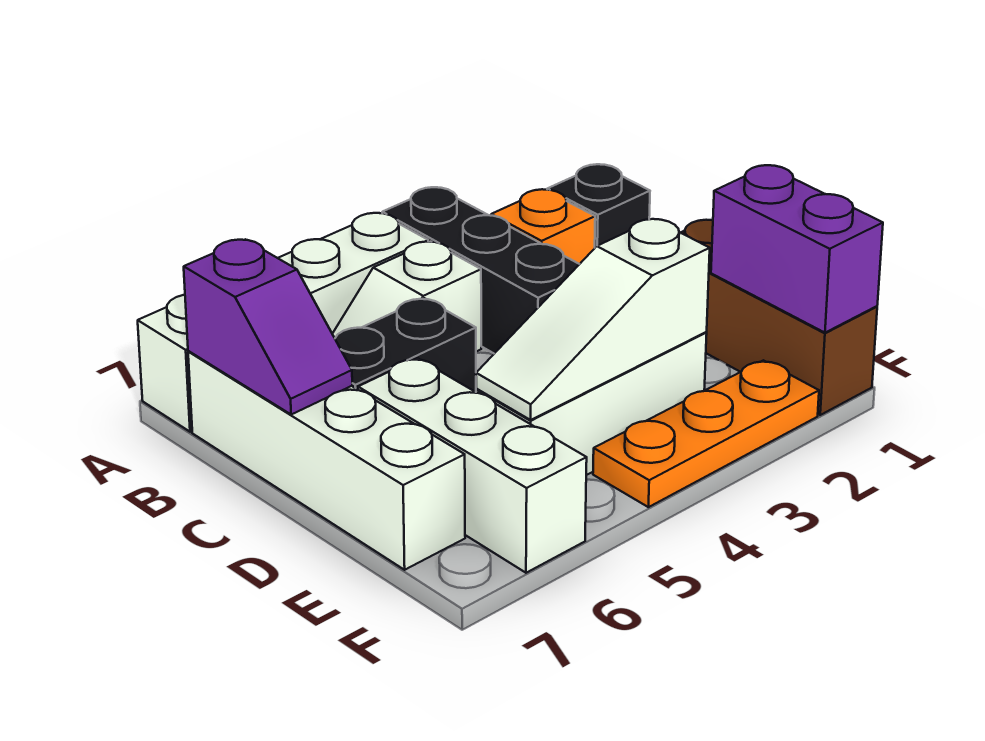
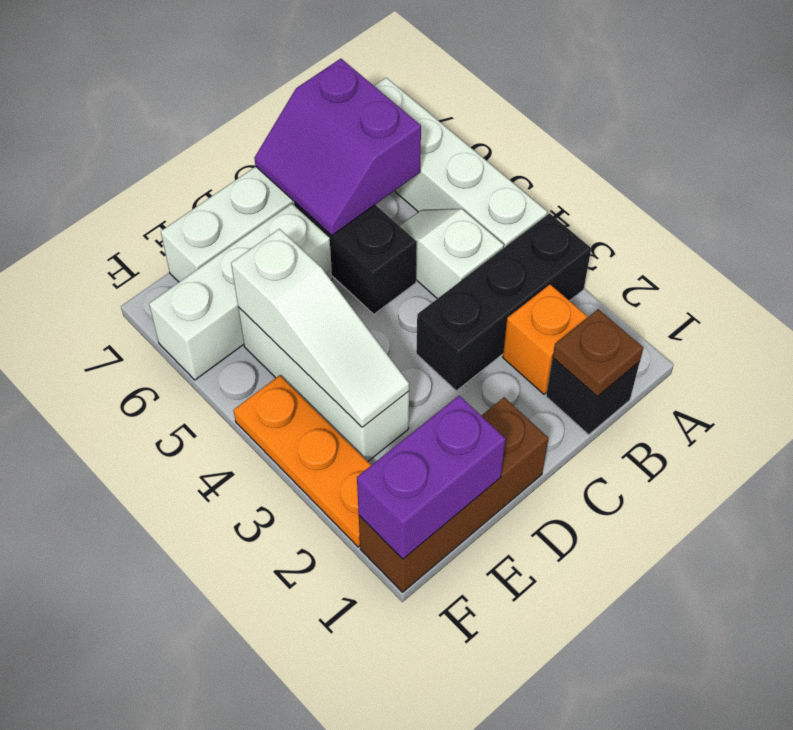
none -> brown 1x1 plate [553,309,644,397]
purple 1x2 slope [184,239,352,415] -> purple 2x2 slope [254,59,421,236]
white 1x3 slope [476,219,710,420] -> white 1x3 slope turned to [231,229,409,427]

